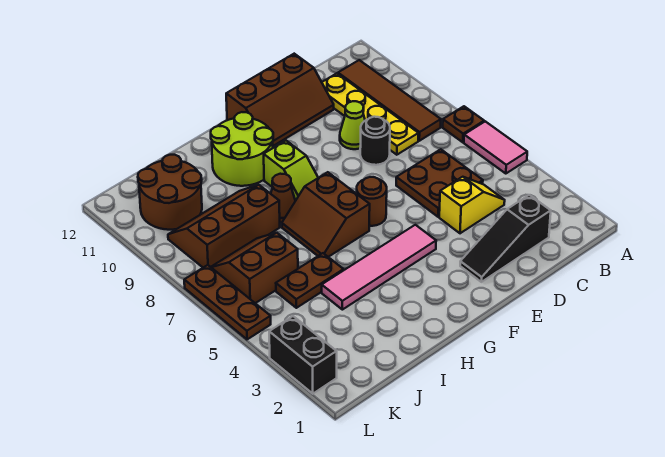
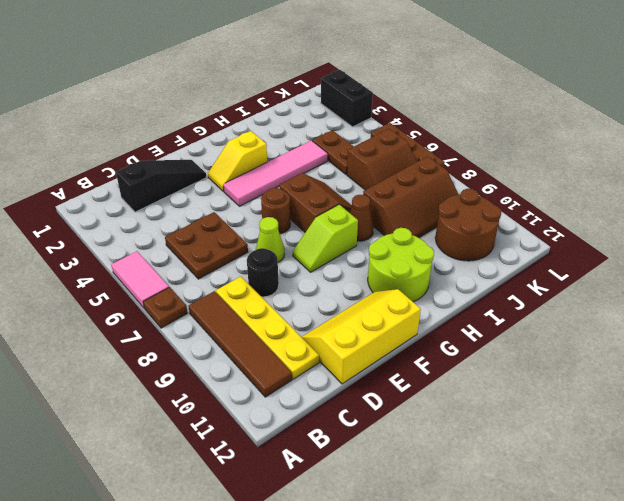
yellow 1x2 slope [439,177,505,233] -> yellow 1x2 slope moved to [208,131,267,191]
lime 1x1 cone [340,101,365,149] -> lime 1x1 cone moved to [256,217,285,262]
brown 2x3 slope [226,54,334,146] -> yellow 2x3 slope [302,289,421,384]
lime 1x2 slope [264,141,318,201] -> lime 1x2 slope turned to [293,205,358,272]
brown 1x2 plate [276,253,344,308] -> brown 1x2 plate turned to [313,130,354,175]

